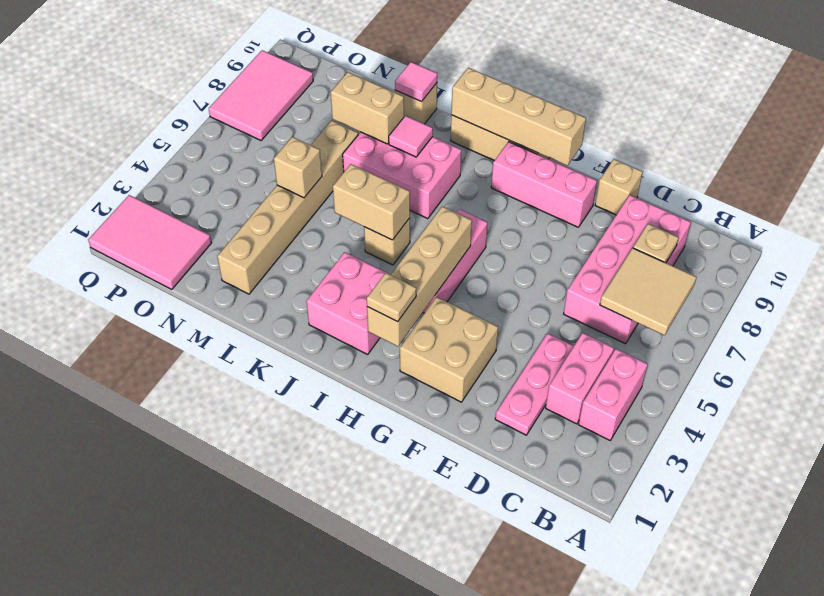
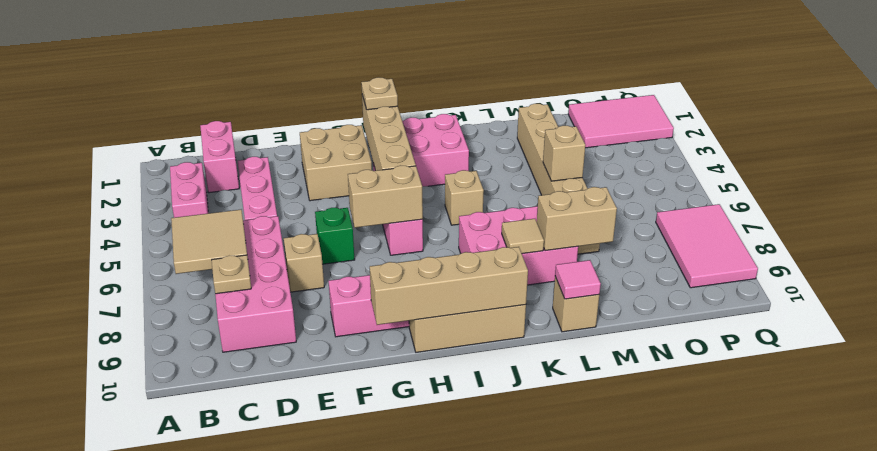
pink 1x2 brick [546,333,614,424] -> pink 1x2 brick moved to [200,121,239,193]
tan 1x1 brick [595,159,643,215] -> tan 1x1 brick moved to [284,234,324,292]
none -> green 1x1 brick [315,208,355,264]
tan 1x2 brick [333,164,410,240] -> tan 1x2 brick moved to [348,166,423,228]
pink 1x1 tile [389,116,433,157] -> tan 1x1 tile [502,219,544,254]

